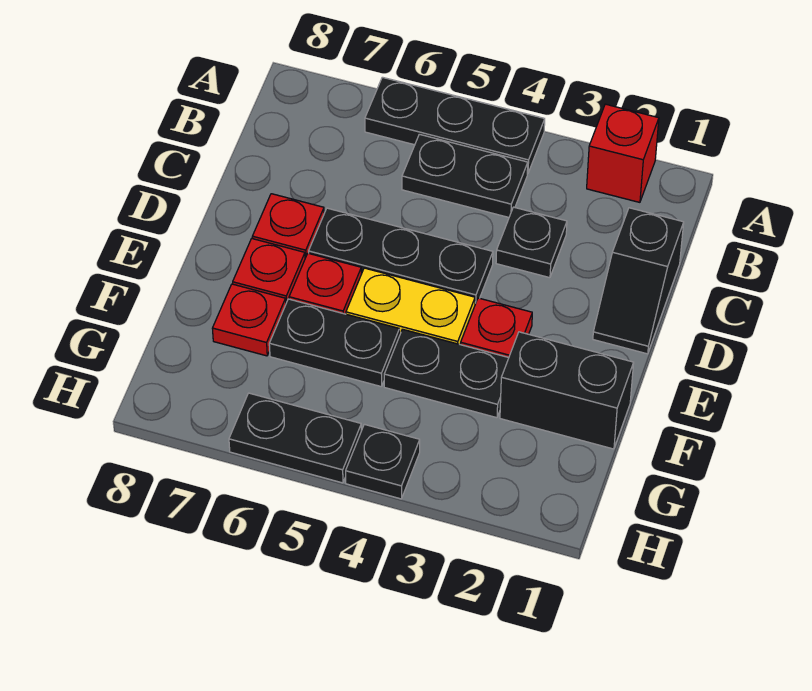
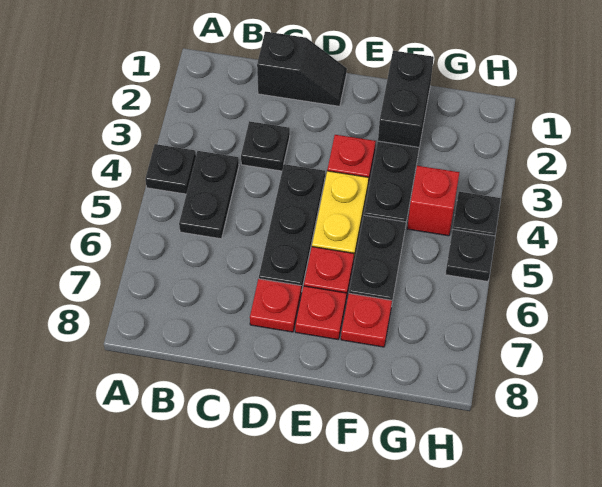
red 1x1 brick [587,104,659,202] -> red 1x1 brick moved to [407,166,459,236]
black 1x3 plate [365,77,545,174] -> black 1x1 plate [145,144,196,194]
black 1x2 plate [229,393,361,483] -> black 1x1 plate [445,229,495,282]

